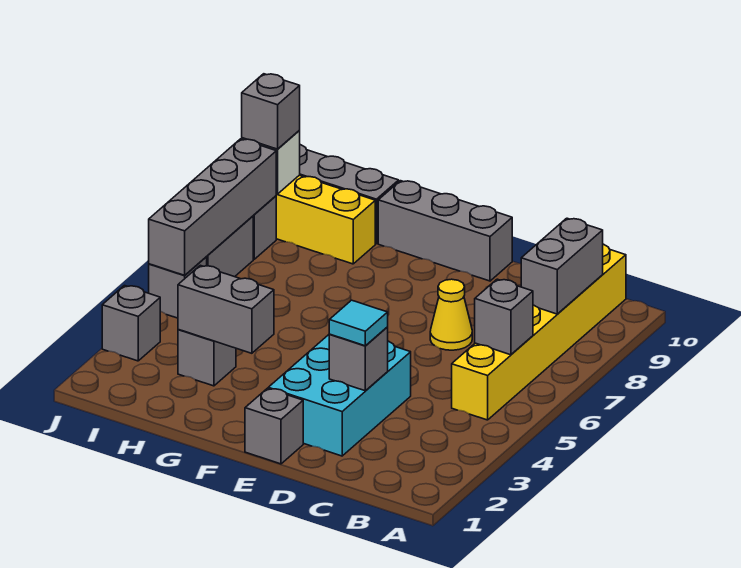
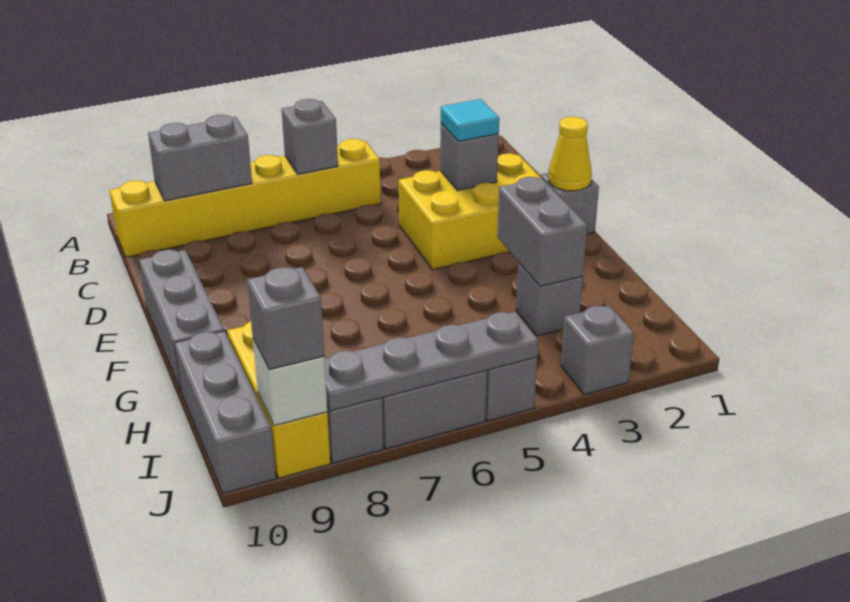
cyan 2x3 brick [268,334,411,456] -> yellow 2x3 brick [399,154,541,269]
yellow 1x1 cone [430,279,472,350] -> yellow 1x1 cone moved to [548,117,592,191]
grey 1x4 brick [149,139,276,275] -> grey 1x4 plate [325,312,538,411]

